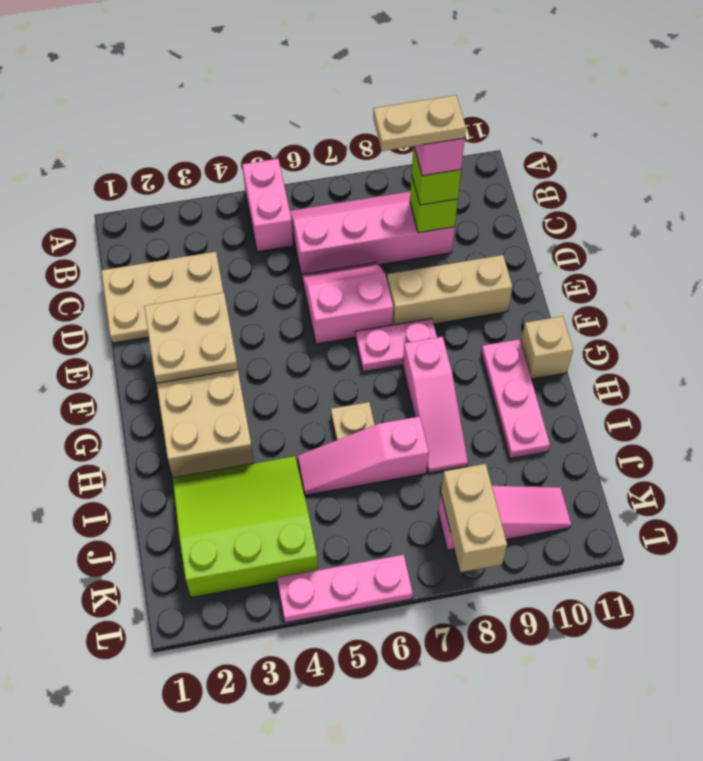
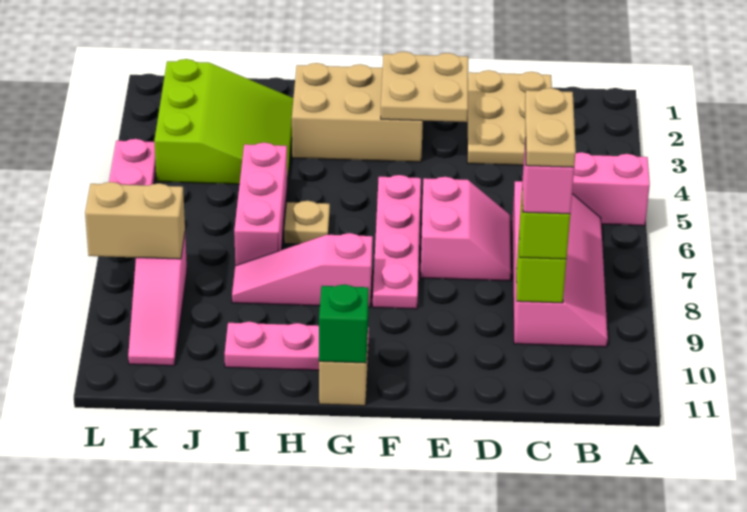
tan 1x3 brick [387,255,513,325] -> none
pink 1x2 plate [355,318,437,372] -> pink 1x4 plate [373,175,421,309]
none -> green 1x1 brick [319,284,369,363]
pink 1x3 slope [298,416,429,495] -> pink 1x3 brick [234,143,287,266]

